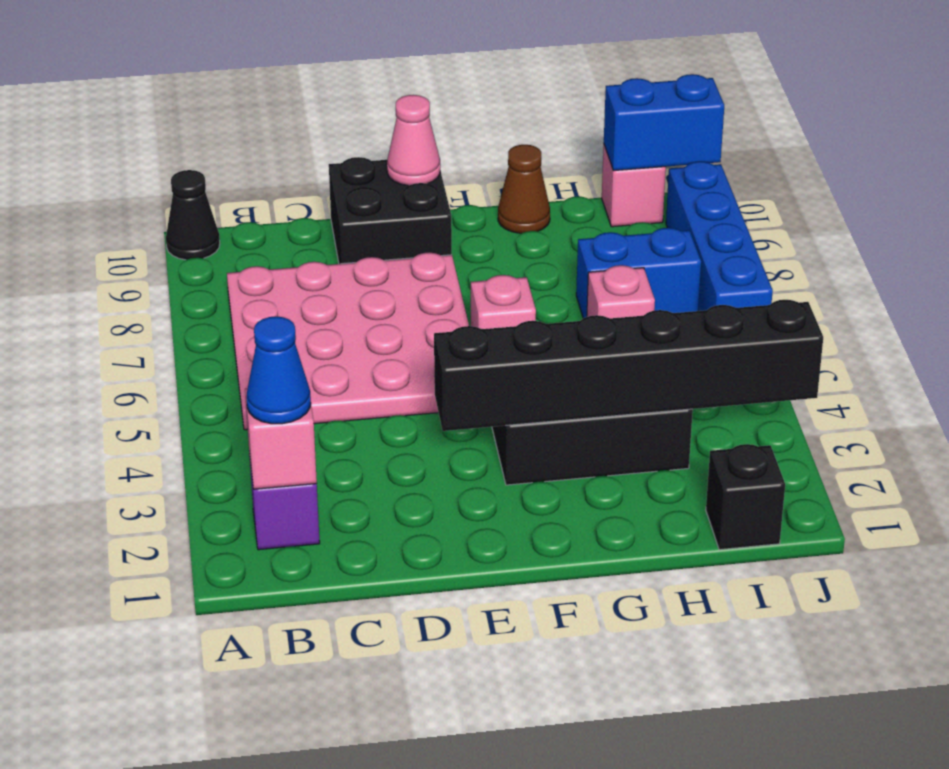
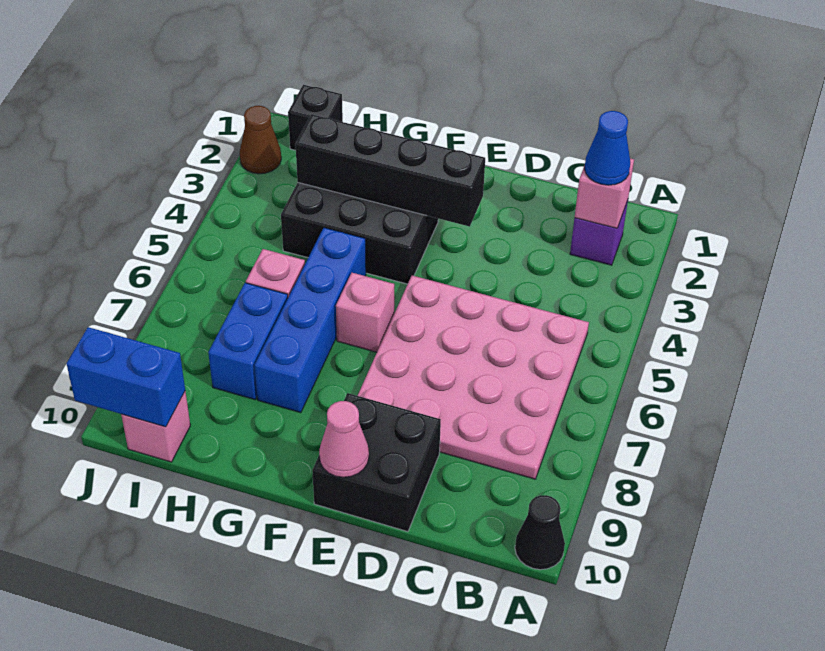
black 1x6 brick [434,300,823,431] -> black 1x4 brick [295,114,485,227]
brown 1x1 cone [498,145,550,233] -> brown 1x1 cone moved to [240,106,281,174]
blue 1x2 brick [576,228,701,318] -> blue 1x2 brick turned to [208,283,288,400]
blue 1x4 brick [666,161,773,311] -> blue 1x4 brick moved to [254,228,366,413]

